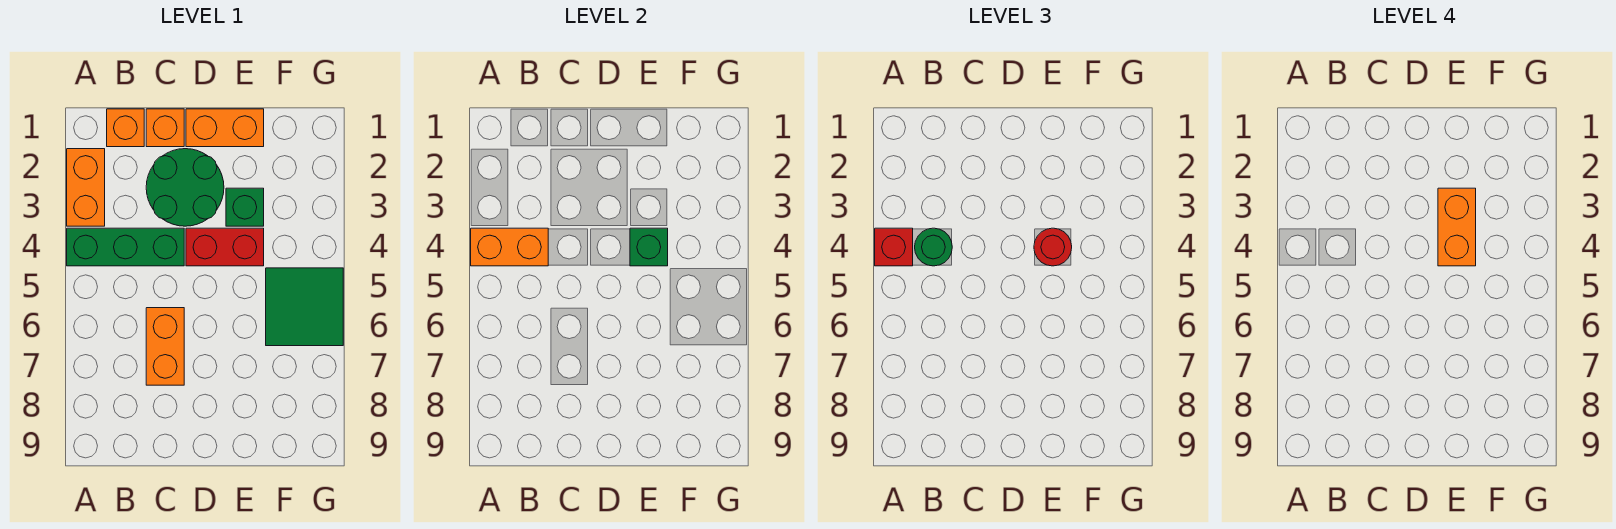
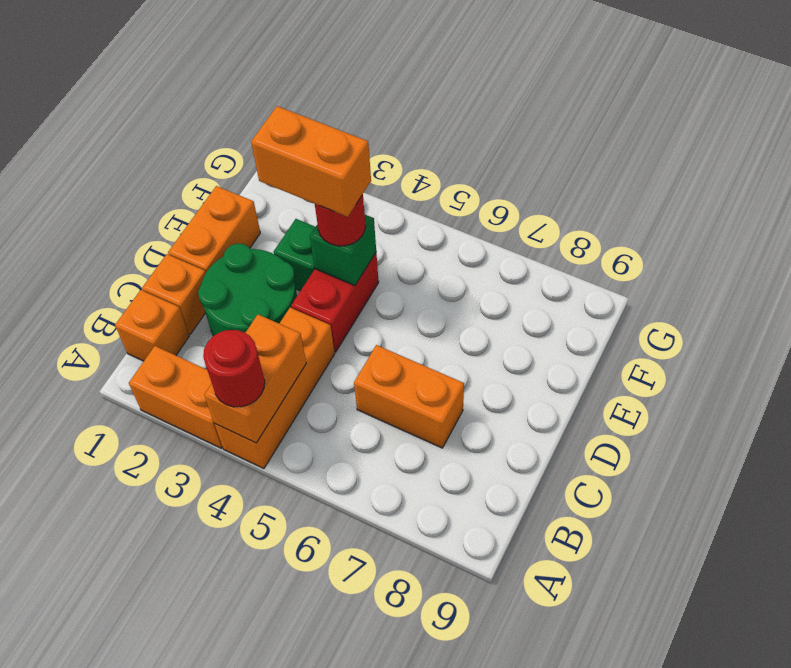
green 1x3 brick [67,228,184,266] -> orange 1x3 brick [215,308,335,469]
red 1x1 brick [875,228,913,266] -> red 1x1 round brick [203,330,265,407]
green 1x1 round brick [915,228,952,266] -> none
green 2x2 tile [266,268,343,346] -> none

